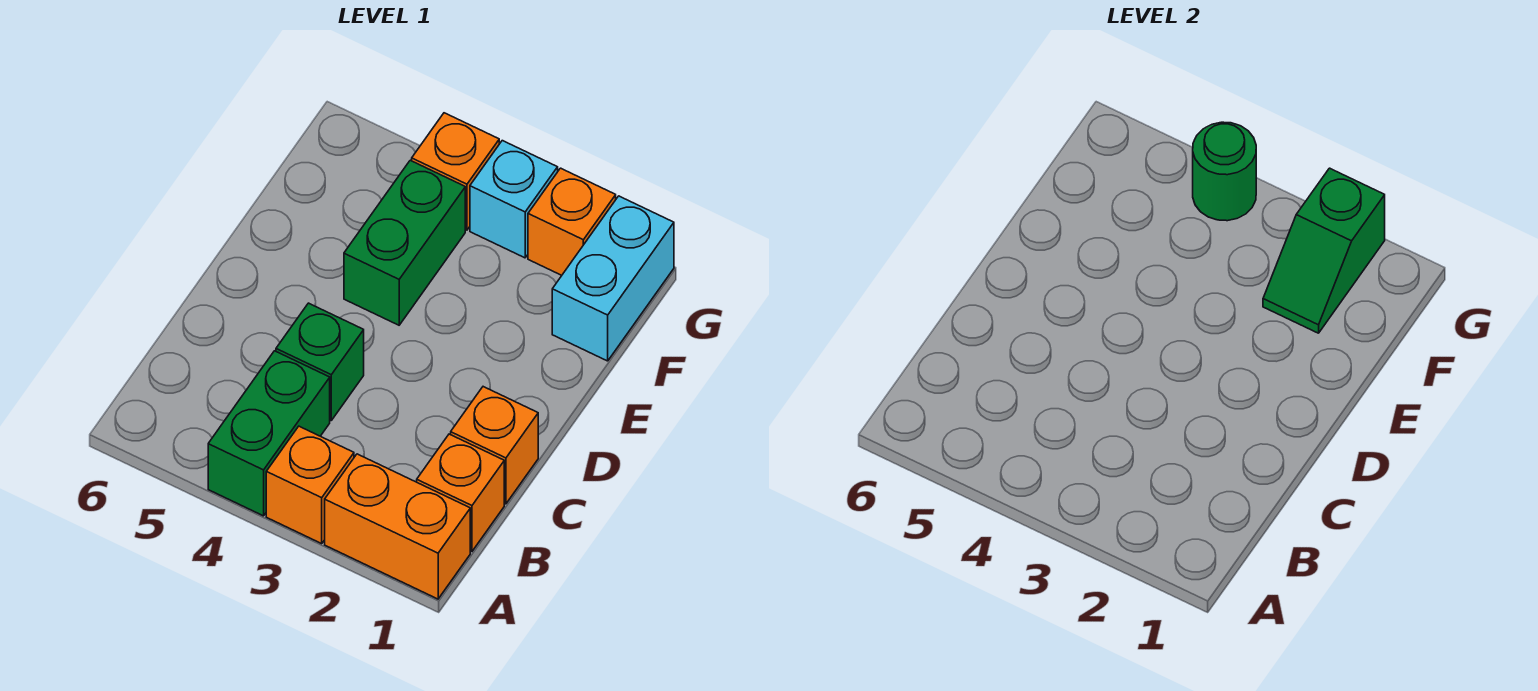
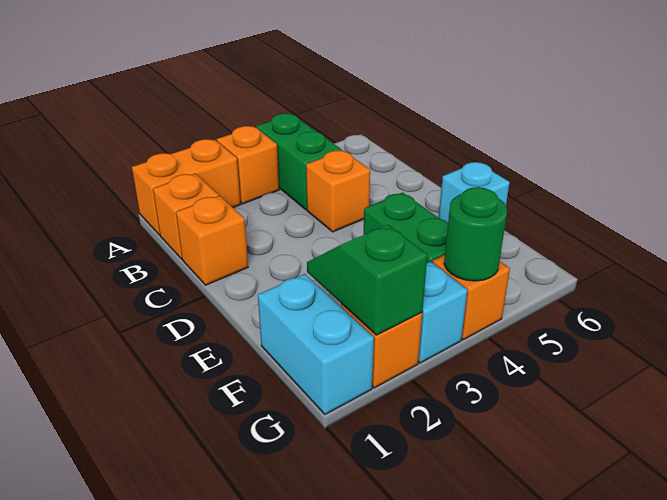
green 1x1 brick [276,303,364,420] -> orange 1x1 brick [306,151,370,232]
none -> cyan 1x1 brick [439,162,510,223]

